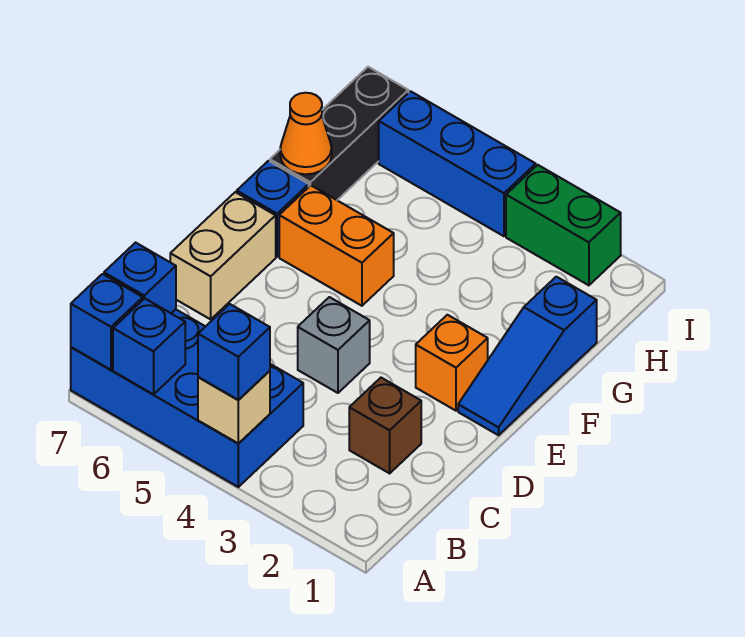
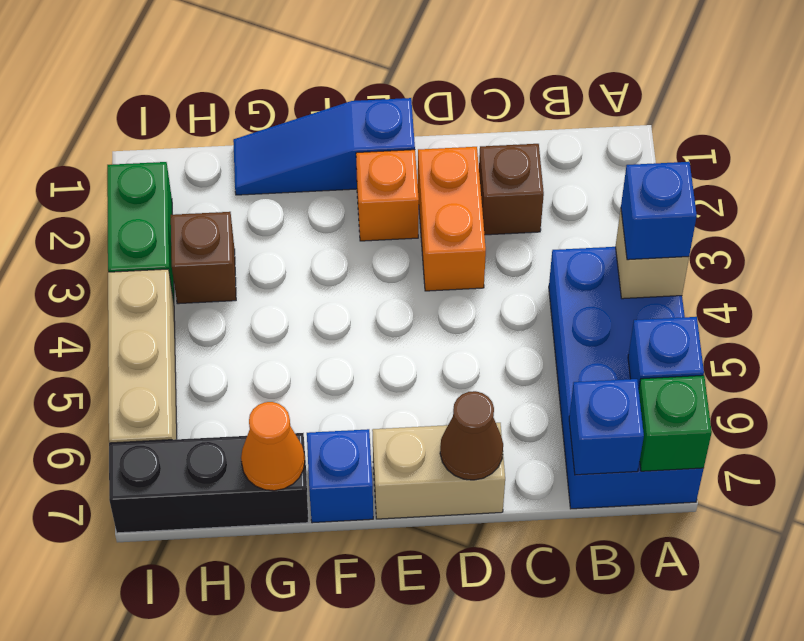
blue 1x1 brick [71,274,143,370] -> green 1x1 brick [639,375,712,471]
grey 1x1 brick [298,297,370,393] -> none
none -> brown 1x1 cone [440,391,503,480]
blue 1x3 slope [458,277,597,435] -> blue 1x3 slope turned to [233,98,415,195]
orange 1x2 brick [279,185,394,306] -> orange 1x2 brick moved to [418,147,486,291]
none -> brown 1x1 brick [171,212,236,304]
blue 1x3 brick [379,91,536,236] -> tan 1x3 brick [108,269,177,443]

